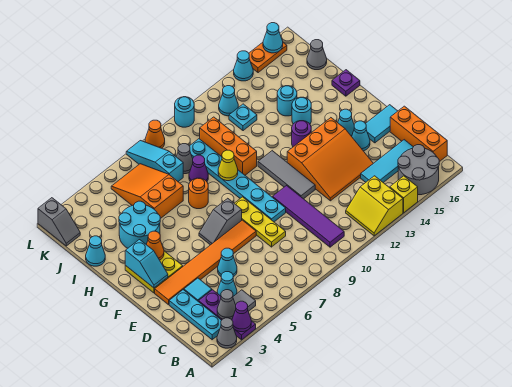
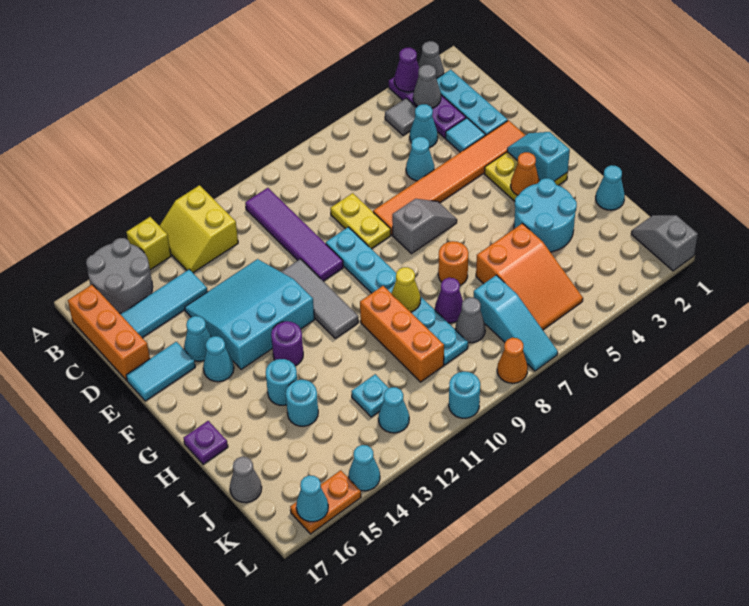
yellow 2x2 slope [346,176,403,236] -> yellow 2x2 slope turned to [160,185,238,273]
yellow 1x3 plate [234,197,286,247] -> yellow 1x2 plate [330,193,391,249]
orange 3x3 slope [287,118,373,201] -> cyan 3x3 slope [185,259,315,370]

